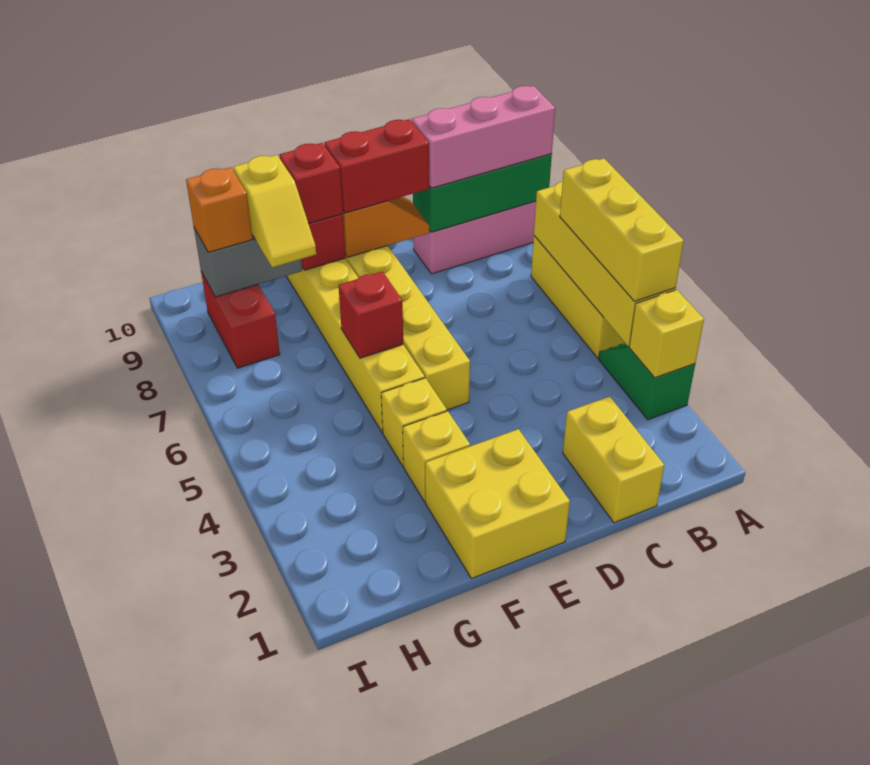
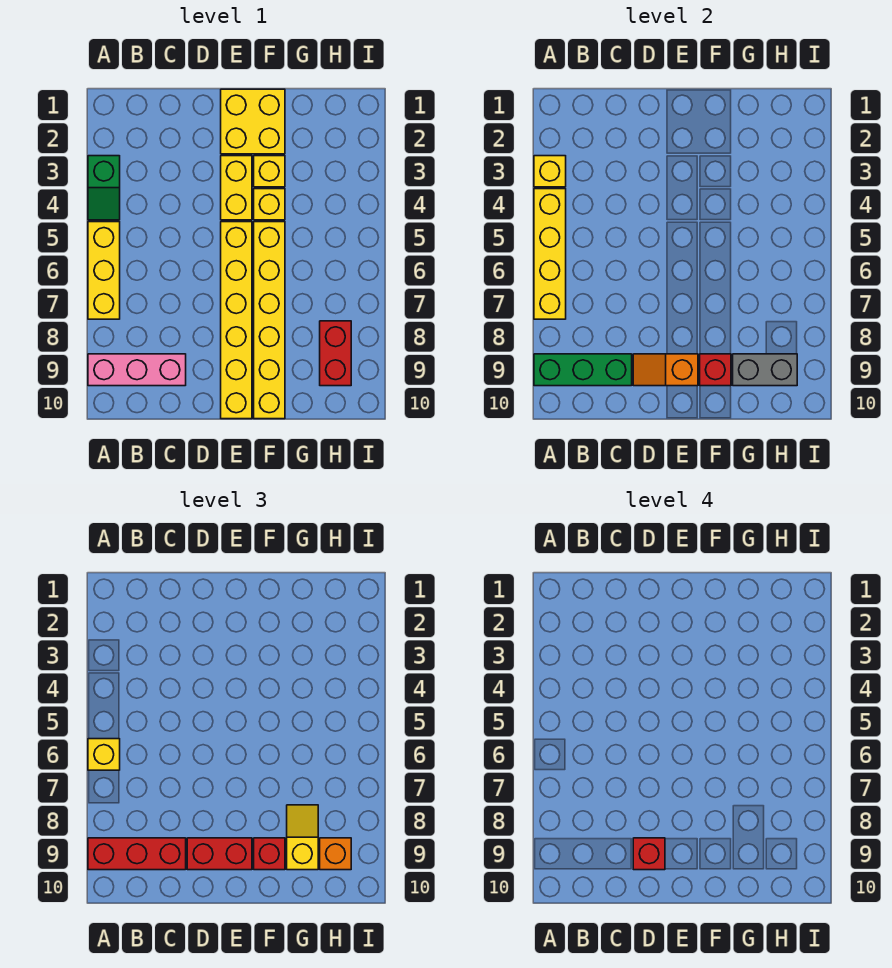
yellow 1x3 brick [560,158,684,301] -> yellow 1x1 brick [88,739,120,770]
pink 1x3 brick [412,86,555,188] -> red 1x3 brick [88,838,186,870]
yellow 1x2 brick [563,396,664,523] -> yellow 1x2 brick moved to [221,156,252,220]
red 1x1 brick [339,272,403,358] -> red 1x1 brick moved to [633,838,665,870]

